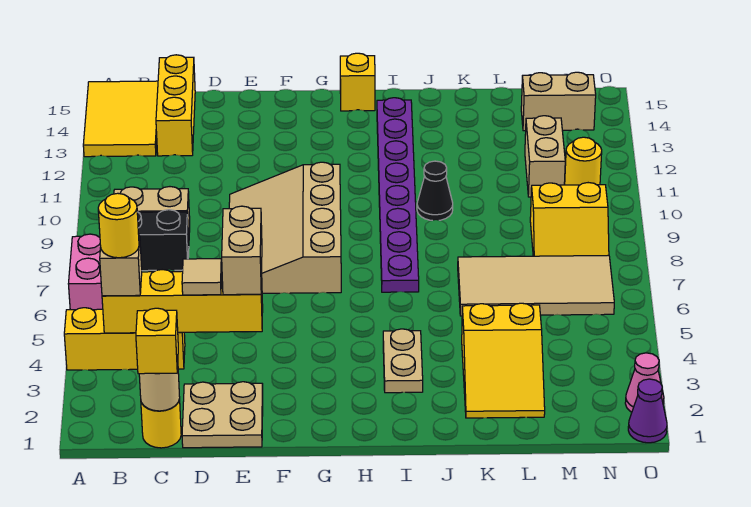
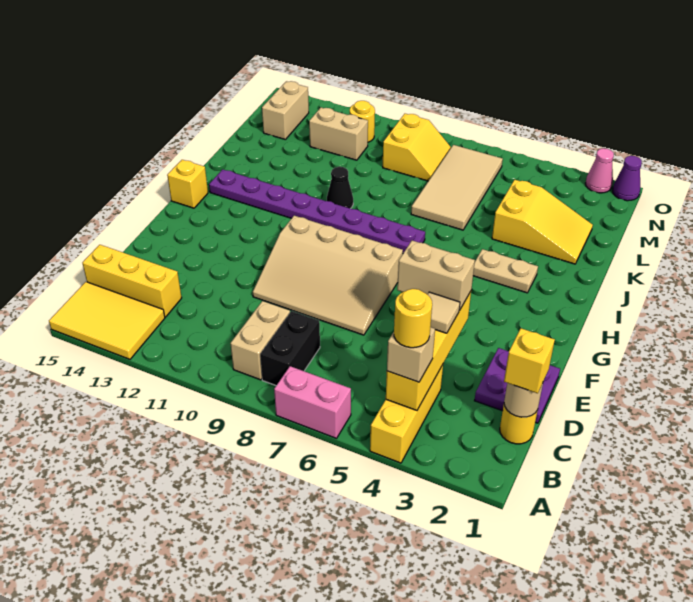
tan 2x2 plate [182,382,263,448] -> purple 2x2 plate [474,348,560,423]

